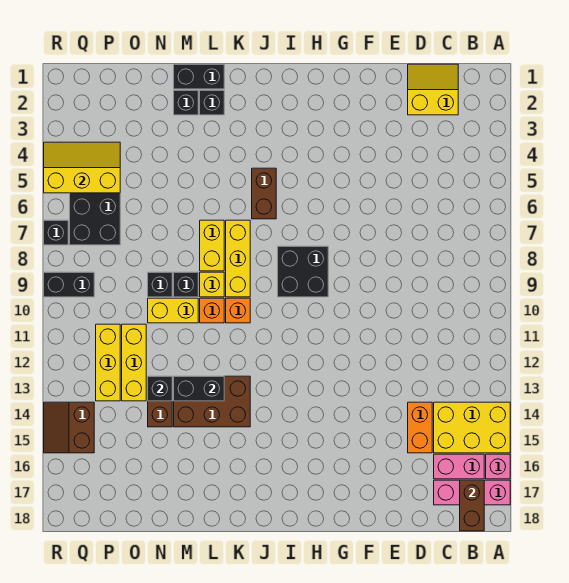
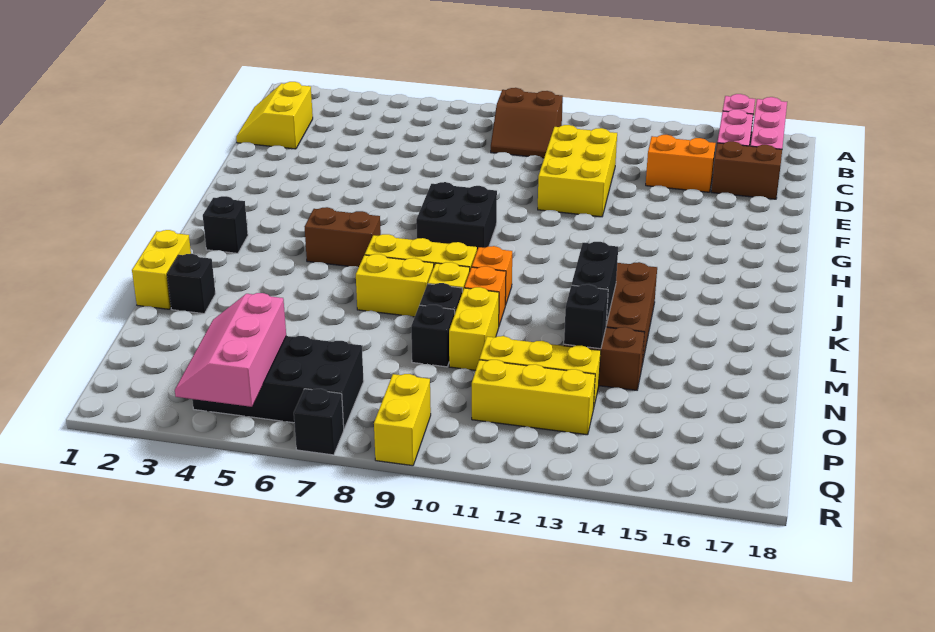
yellow 2x3 brick [434,402,510,453] -> yellow 2x3 brick moved to [538,125,617,217]
brown 1x2 brick [460,480,484,531] -> brown 1x2 brick moved to [711,141,782,199]
black 1x2 brick [174,64,224,89] -> yellow 1x2 brick [132,230,191,309]
black 1x1 brick [200,90,224,115] -> black 1x1 brick moved to [203,196,248,253]
yellow 2x3 slope [44,142,120,193] -> pink 2x3 slope [175,293,286,407]
black 1x2 brick [44,272,94,297] -> yellow 1x2 brick [374,374,431,466]
brown 2x2 slope [44,402,94,453] -> brown 2x2 slope moved to [491,88,563,158]

